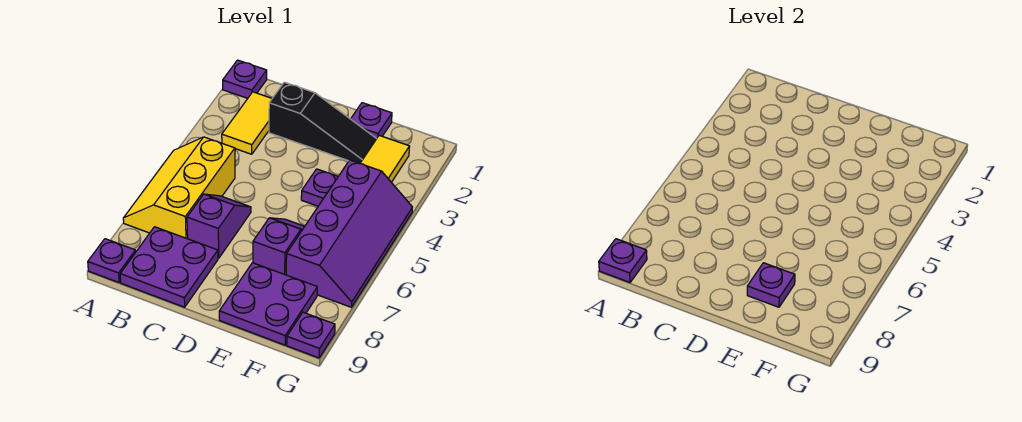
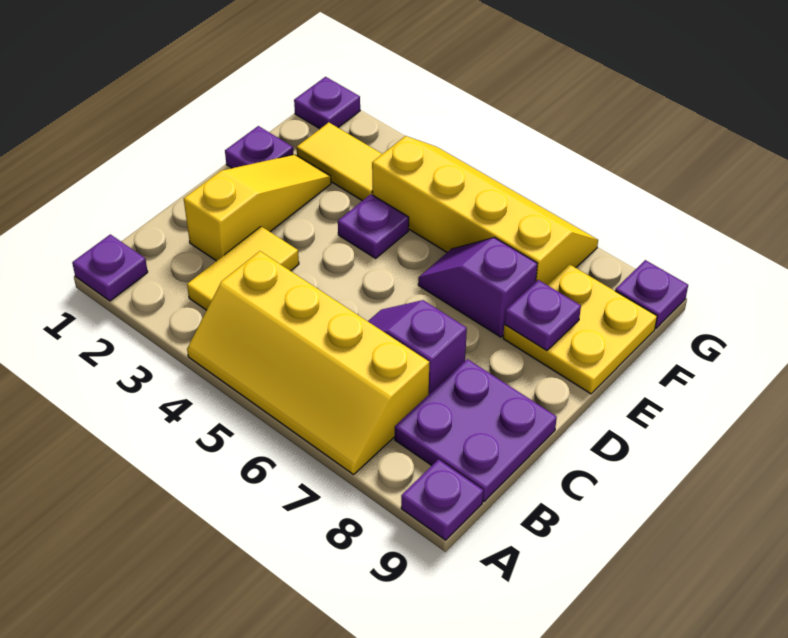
yellow 2x3 slope [123,137,235,239] -> yellow 2x4 slope [187,251,429,475]
purple 1x1 plate [599,239,647,282] -> purple 1x1 plate moved to [294,77,360,129]
yellow 1x2 tile [222,92,272,154] -> yellow 1x2 tile turned to [187,226,299,310]
black 1x3 slope [269,82,376,164] -> yellow 1x3 slope [184,154,331,261]
purple 2x2 plate [219,263,317,345] -> yellow 2x2 plate [503,264,657,394]
purple 2x4 slope [286,160,412,307] -> yellow 2x4 slope [372,136,598,285]

